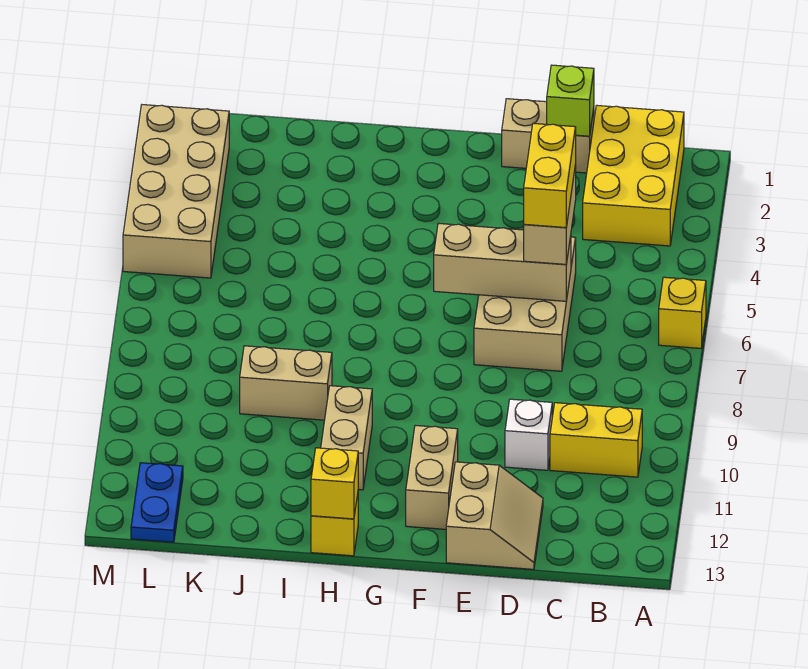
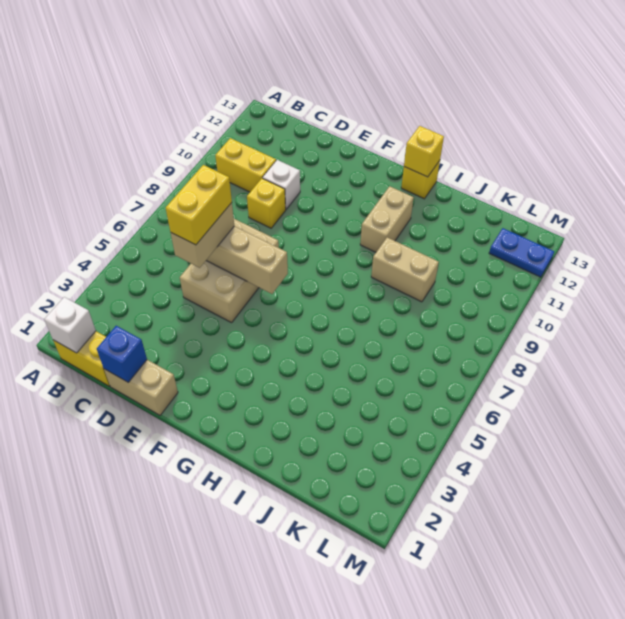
yellow 1x1 brick [659,277,706,348] -> yellow 1x1 brick moved to [247,178,286,228]
yellow 2x3 brick [583,105,684,246] -> yellow 1x2 brick [53,331,110,386]
none -> white 1x1 brick [44,297,96,353]
lime 1x1 brick [547,65,594,136] -> blue 1x1 brick [97,326,147,382]
tan 2x2 slope [446,462,543,569] -> none
tan 1x2 brick [406,425,458,529] -> none
tan 2x4 brick [123,105,229,278] -> none
blue 1x2 plate [131,463,183,542] -> blue 1x2 plate turned to [489,228,554,277]

